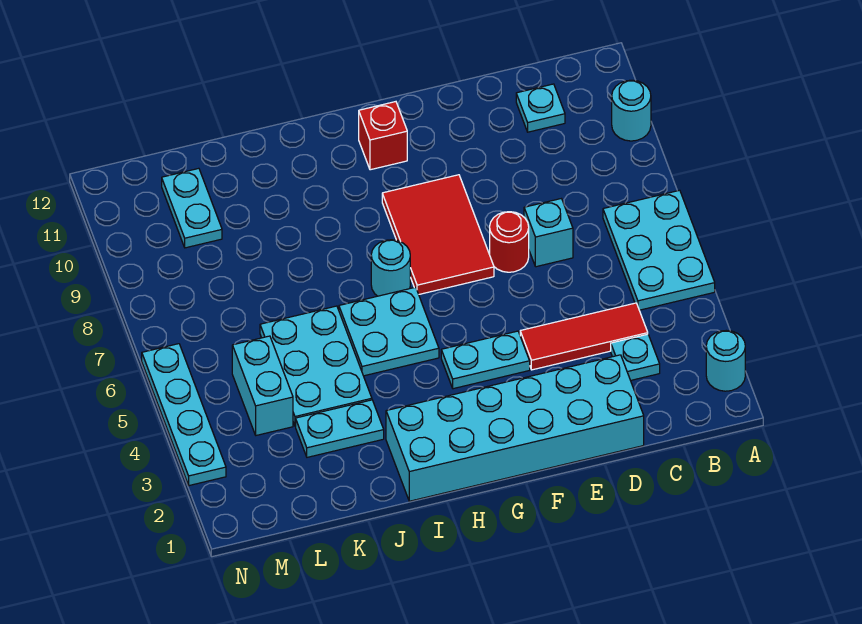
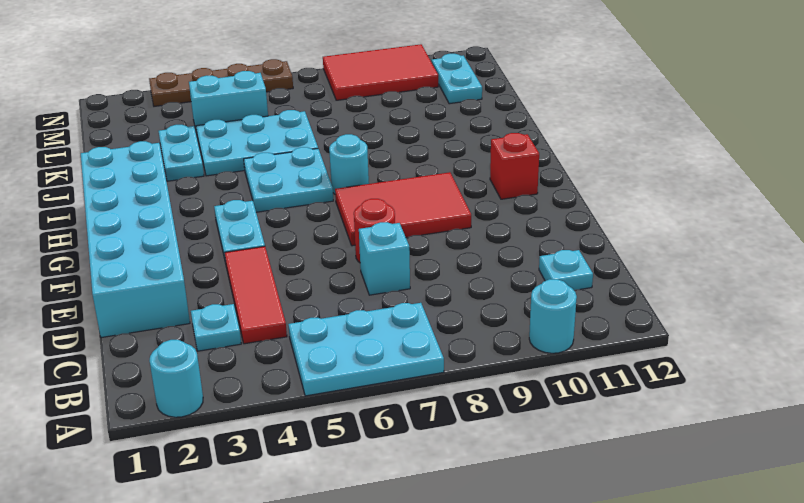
cyan 1x2 plate [162,168,222,248] -> cyan 1x2 plate turned to [432,54,482,104]
none -> red 2x3 tile [323,44,438,100]
cyan 1x4 plate [142,344,226,486] -> brown 1x4 plate [149,59,293,106]

